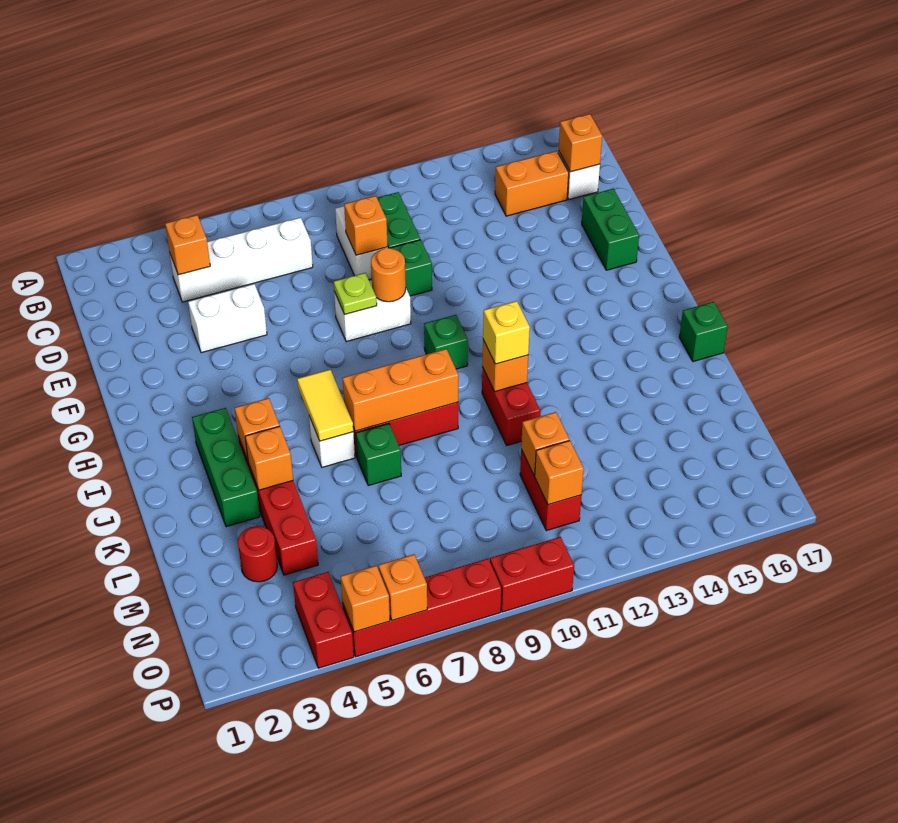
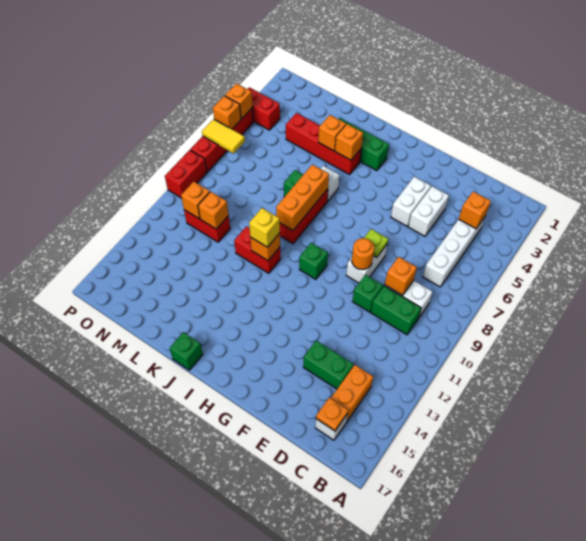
orange 1x1 brick [559,114,602,172] -> orange 1x1 plate [316,398,348,431]
green 1x2 brick [582,189,639,270] -> green 1x2 brick moved to [303,341,354,389]
none -> white 1x2 brick [391,177,431,226]
yellow 1x2 tile [297,370,353,441] -> yellow 1x2 tile moved to [202,119,245,154]
red 1x1 round brick [238,526,277,582] -> none

